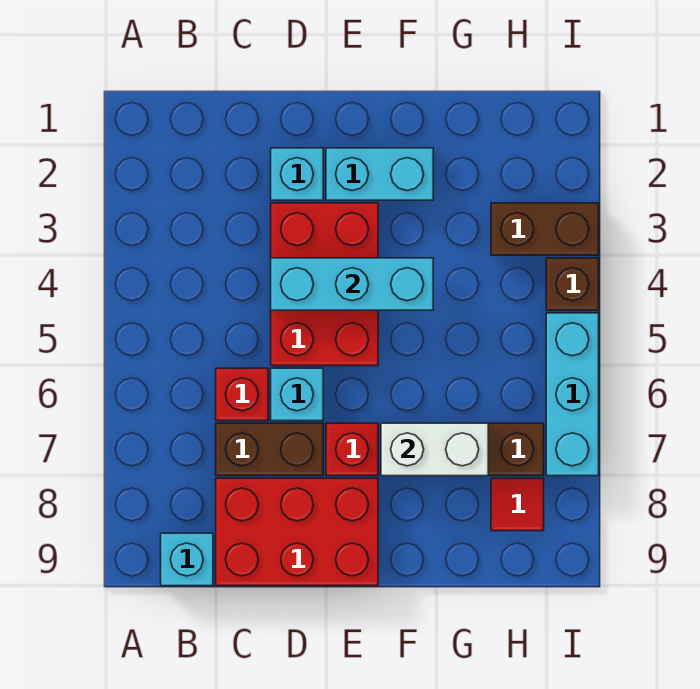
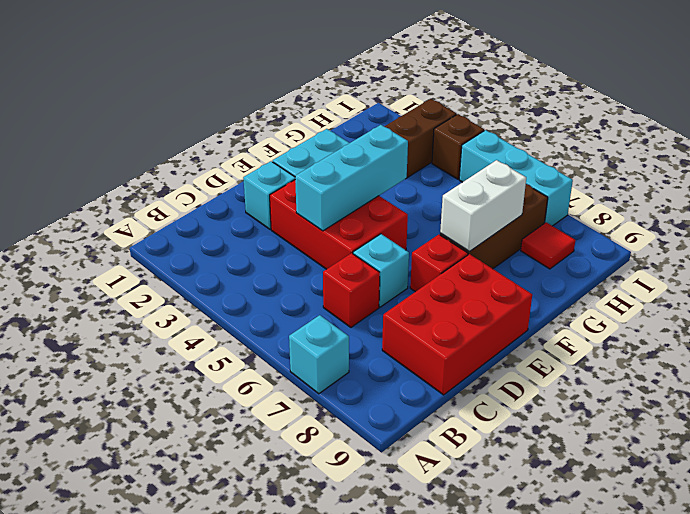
cyan 1x1 brick [161,533,213,586] -> cyan 1x1 brick moved to [289,315,349,394]
brown 1x2 brick [216,423,323,476] -> none

